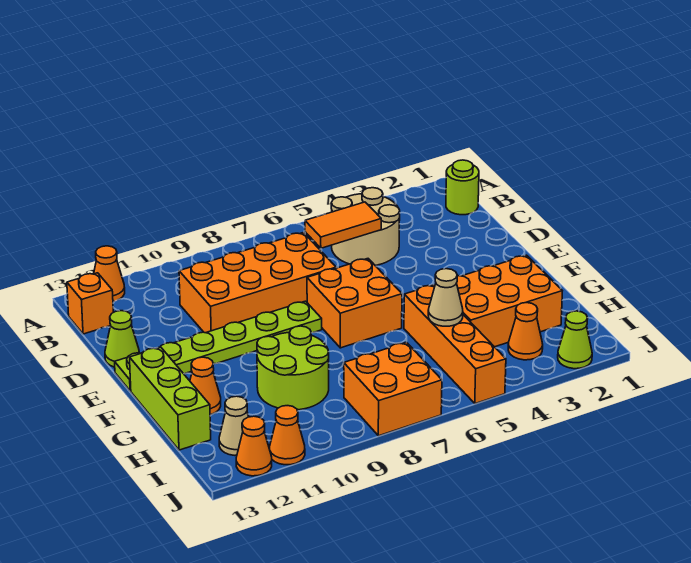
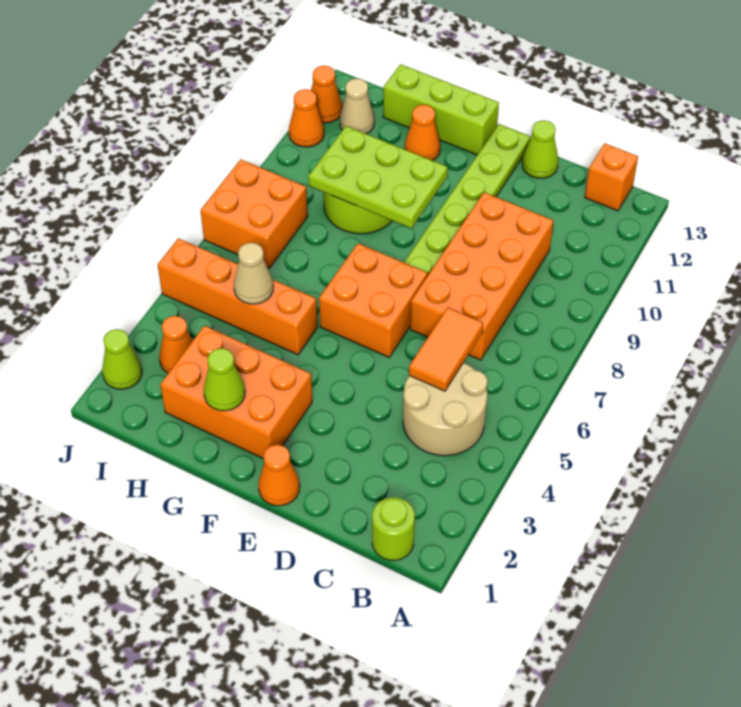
orange 1x1 cone [94,246,125,301] -> orange 1x1 cone moved to [258,445,300,506]
none -> lime 2x3 plate [308,126,448,228]
orange 2x3 brick [457,255,562,347] -> orange 2x3 brick turned to [160,326,312,459]
none -> lime 1x1 cone [204,348,245,411]

